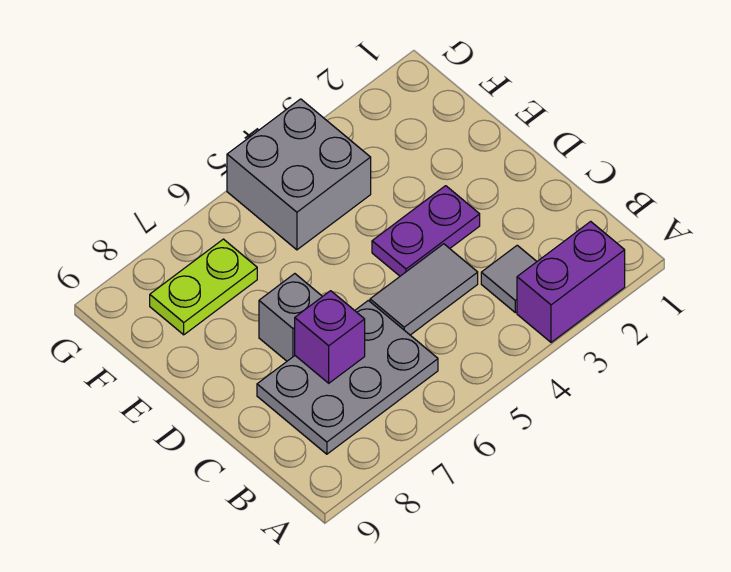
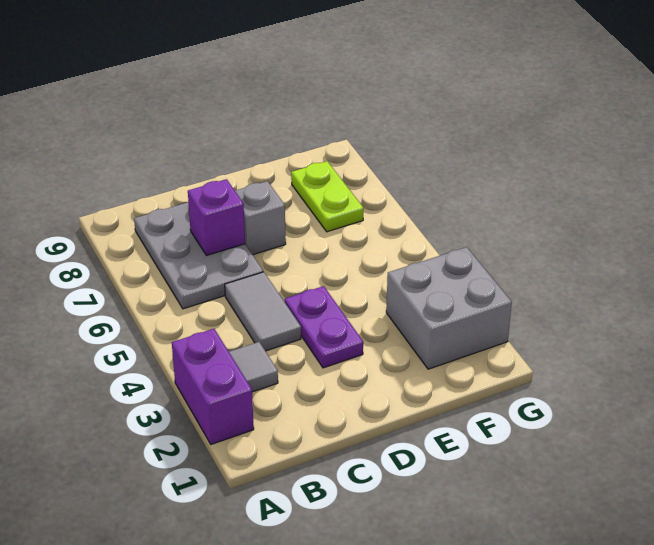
grey 2x2 brick [227,99,371,250] -> grey 2x2 brick moved to [386,247,512,369]

